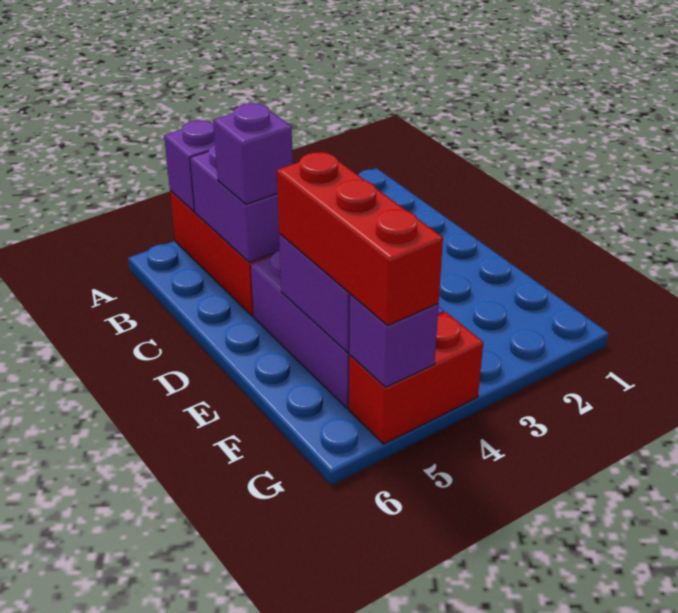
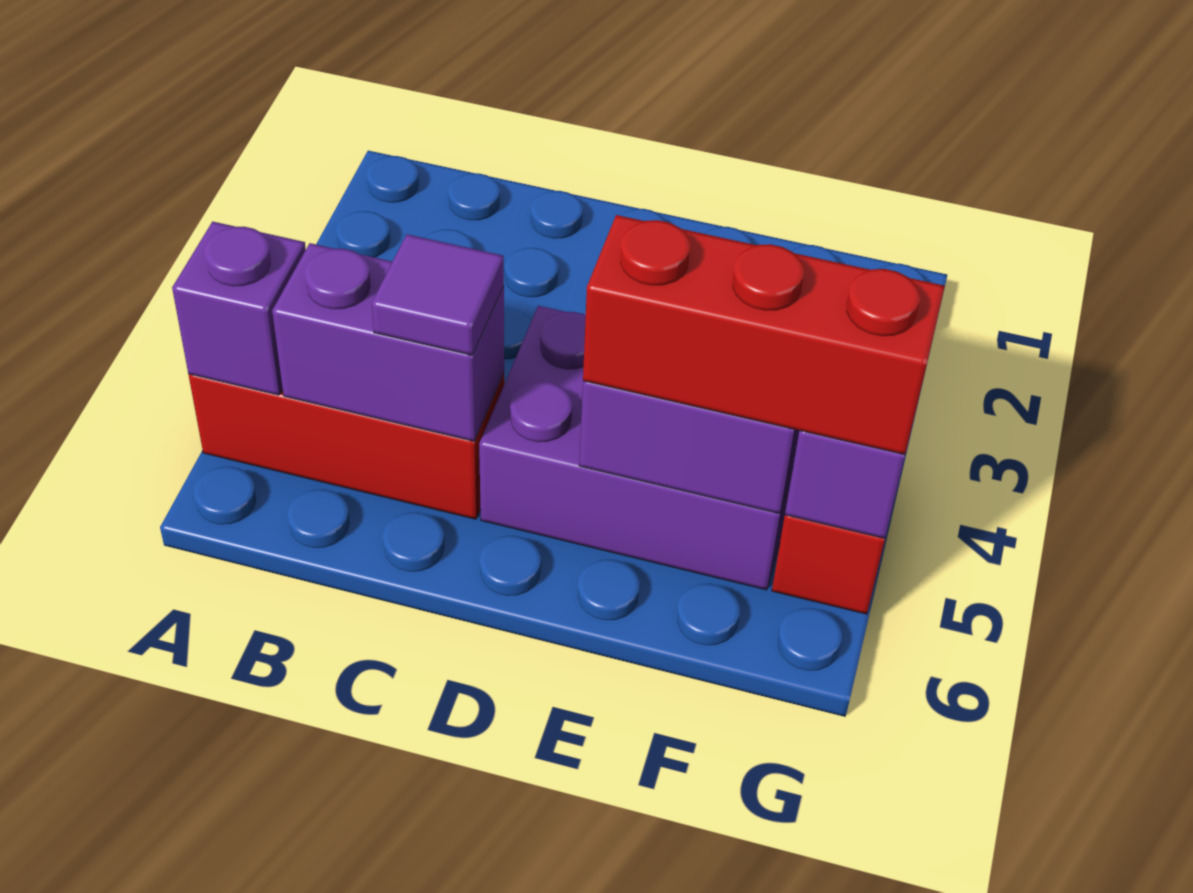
purple 1x1 brick [213,103,293,204] -> purple 1x1 tile [372,234,504,355]

